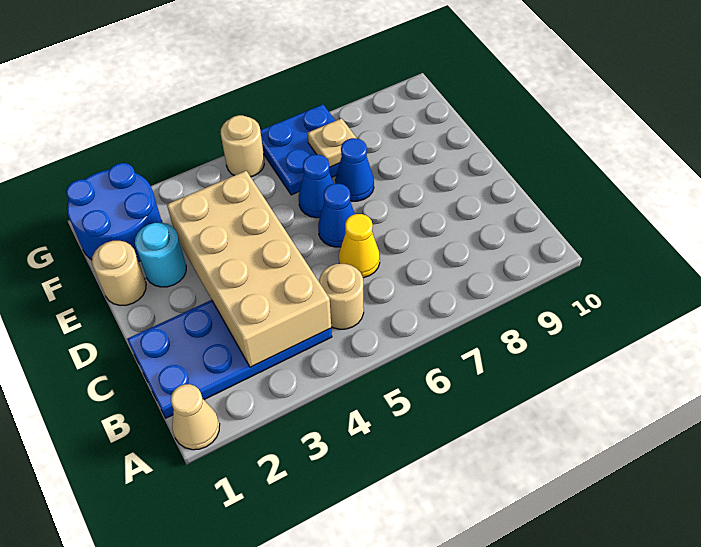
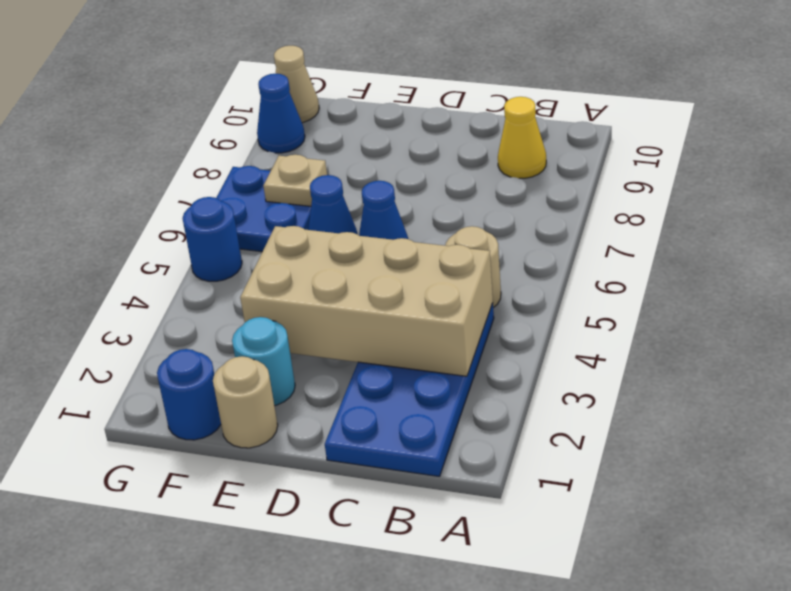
tan 1x1 cone [171,384,220,450] -> tan 1x1 cone moved to [274,46,319,123]
yellow 1x1 cone [339,214,380,278] -> yellow 1x1 cone moved to [498,97,546,178]
blue 1x1 cone [335,138,374,201] -> blue 1x1 cone moved to [257,74,305,153]
blue 2x2 round brick [66,163,162,261] -> blue 1x1 round brick [157,349,221,440]
tan 1x1 round brick [221,115,264,177] -> blue 1x1 round brick [183,197,242,281]

